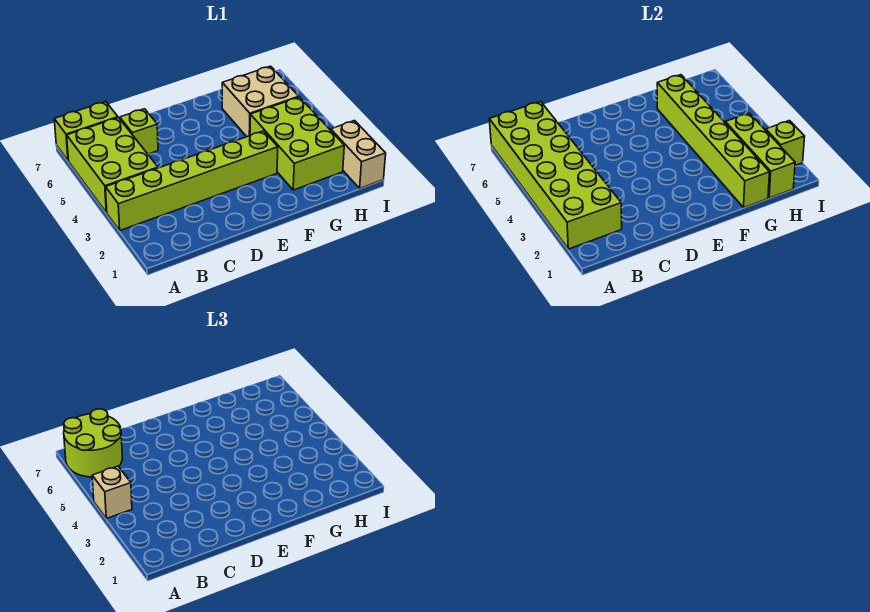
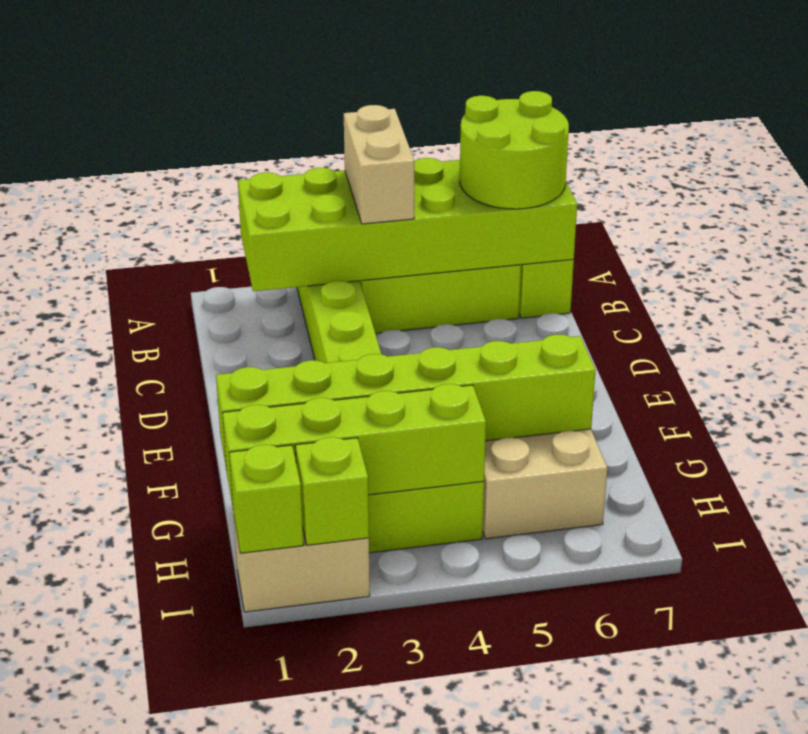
tan 1x1 brick [92,466,132,519] -> tan 1x2 brick [344,105,414,224]
lime 1x1 brick [120,109,158,154] -> lime 1x1 brick moved to [229,445,303,553]
lime 1x3 brick [725,113,795,198] -> lime 1x4 brick [222,384,486,507]

